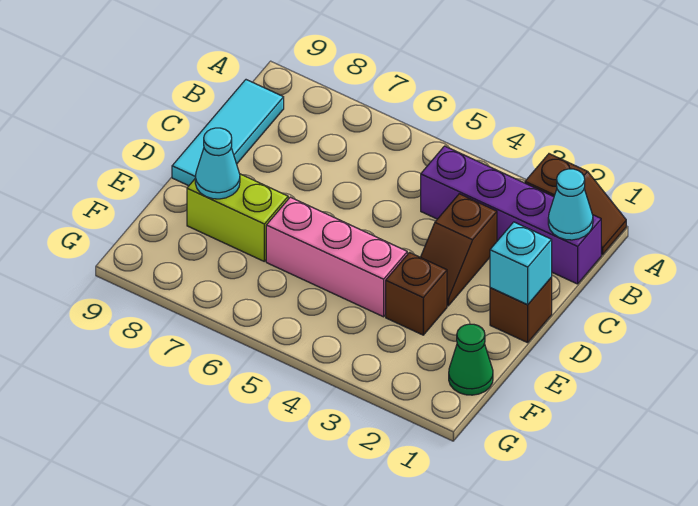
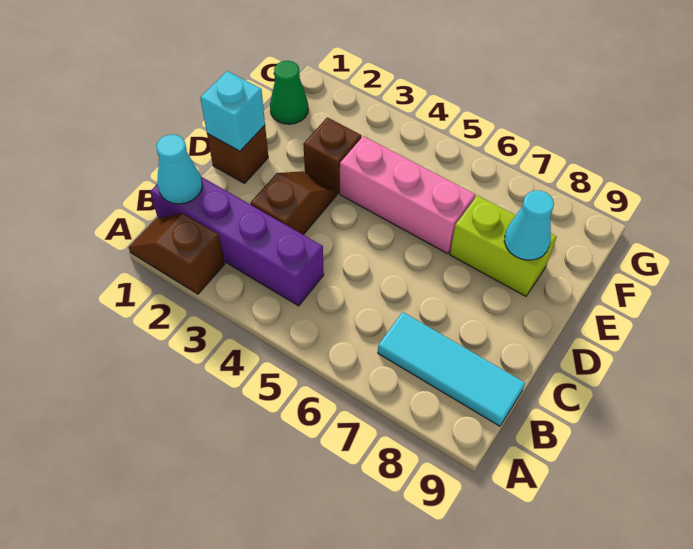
cyan 1x3 tile [172,80,284,186] -> cyan 1x3 tile turned to [378,312,525,426]

